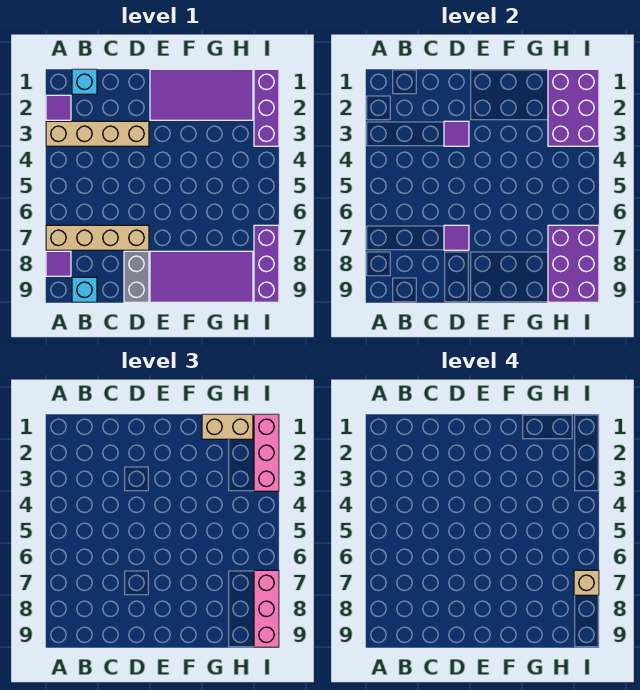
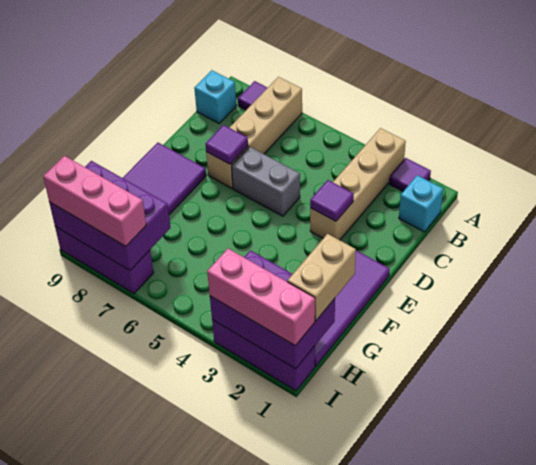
grey 1x2 brick [124,251,149,302] -> grey 1x2 brick moved to [232,147,300,216]
tan 1x1 brick [574,570,599,595] -> none

